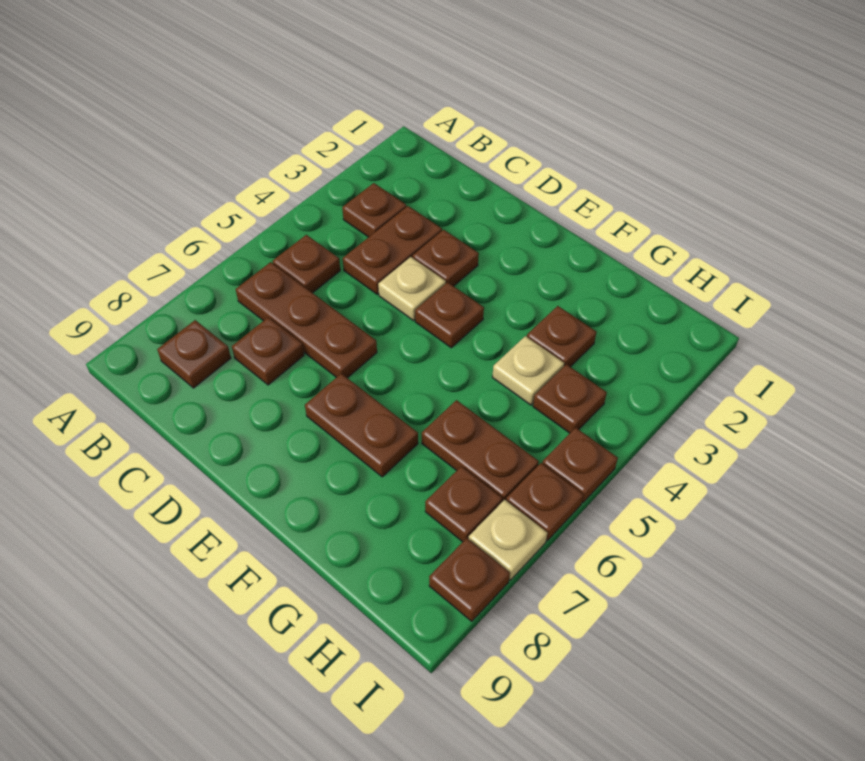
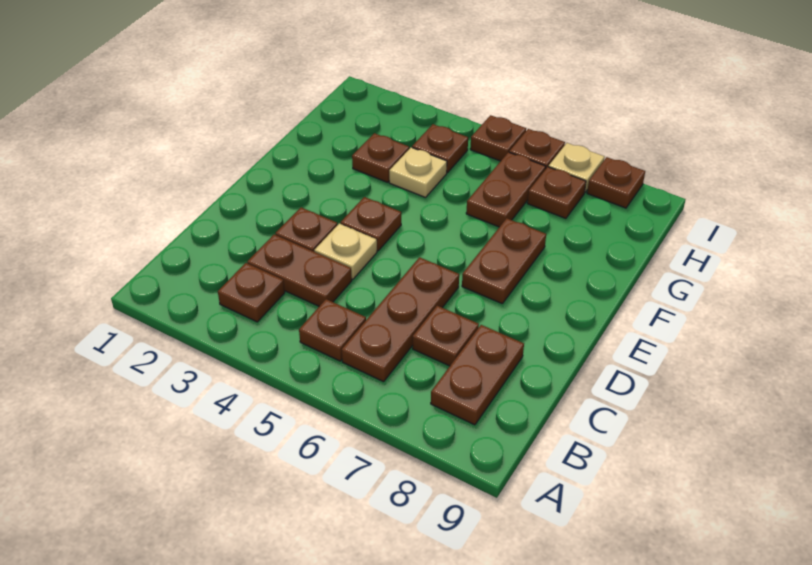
brown 1x1 plate [157,320,231,388] -> brown 1x2 plate [431,325,524,425]

